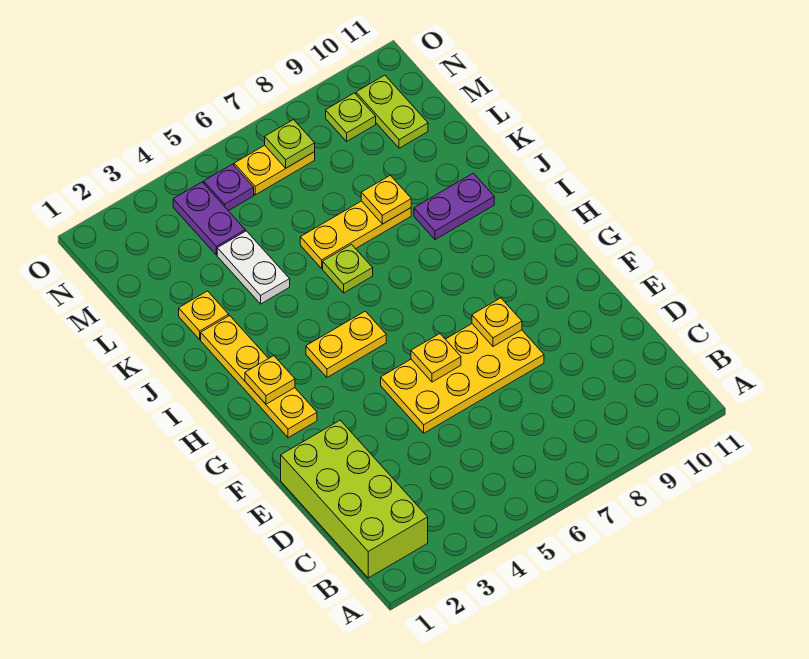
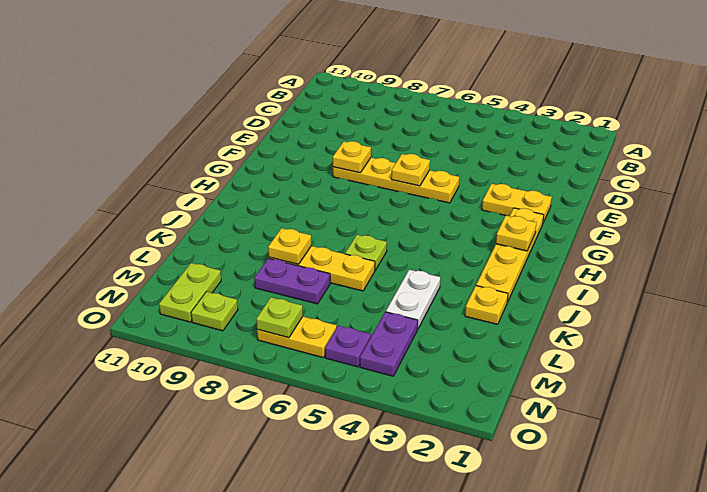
lime 2x4 brick [281,420,428,578] -> none
yellow 2x4 plate [381,324,544,433] -> yellow 1x4 plate [333,158,459,203]
yellow 1x2 plate [306,311,386,377] -> yellow 1x2 plate moved to [482,184,552,222]
purple 1x2 plate [414,173,494,240] -> purple 1x2 plate moved to [254,258,330,304]

